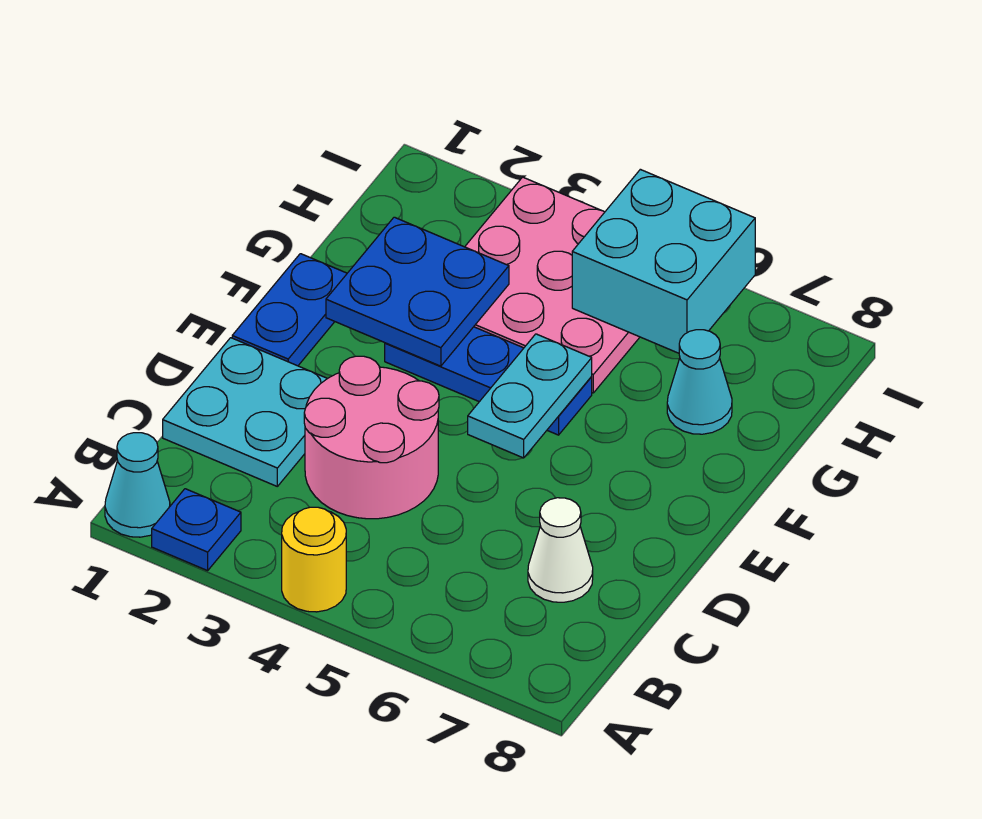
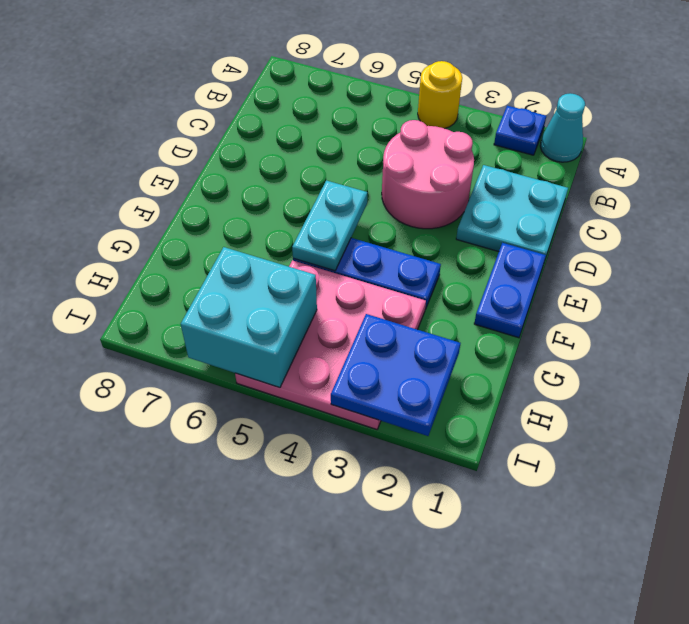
white 1x1 cone [528,498,593,602] -> none
blue 2x2 plate [326,217,509,366] -> blue 2x2 plate moved to [331,314,460,436]
cyan 1x1 cone [667,330,732,434] -> none

